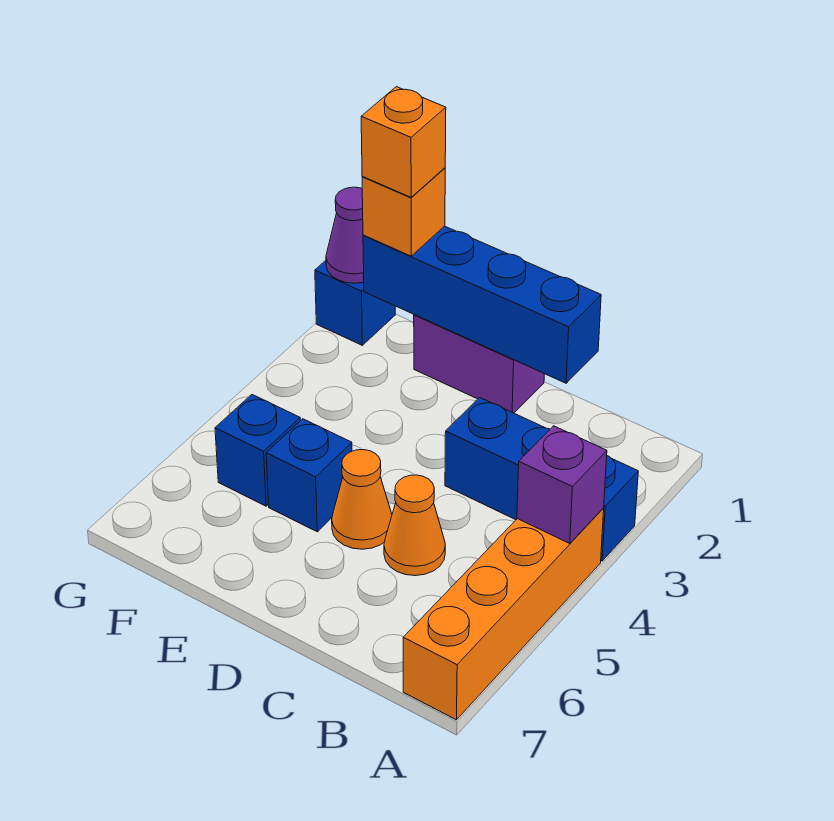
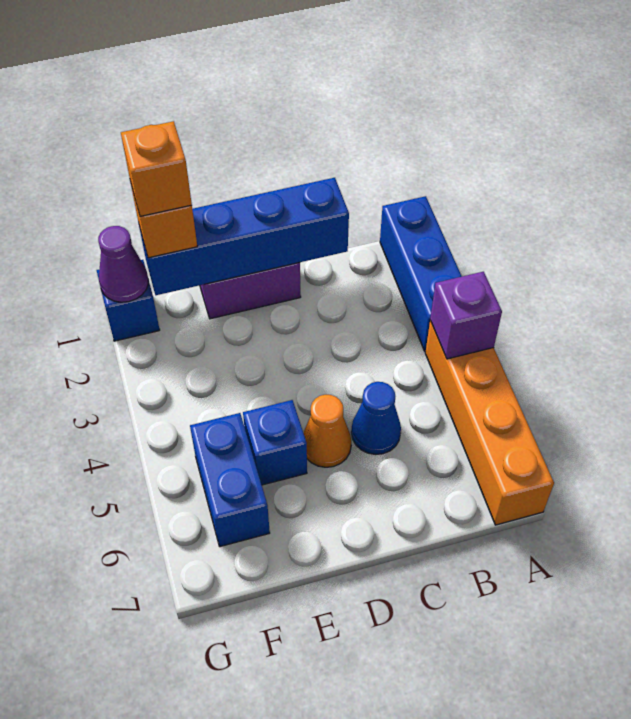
blue 1x3 brick [445,398,638,561] -> blue 1x3 brick turned to [380,196,462,351]
orange 1x1 cone [384,475,445,576] -> blue 1x1 cone [351,382,401,455]
blue 1x1 brick [215,395,300,506] -> blue 1x2 brick [190,413,270,547]

